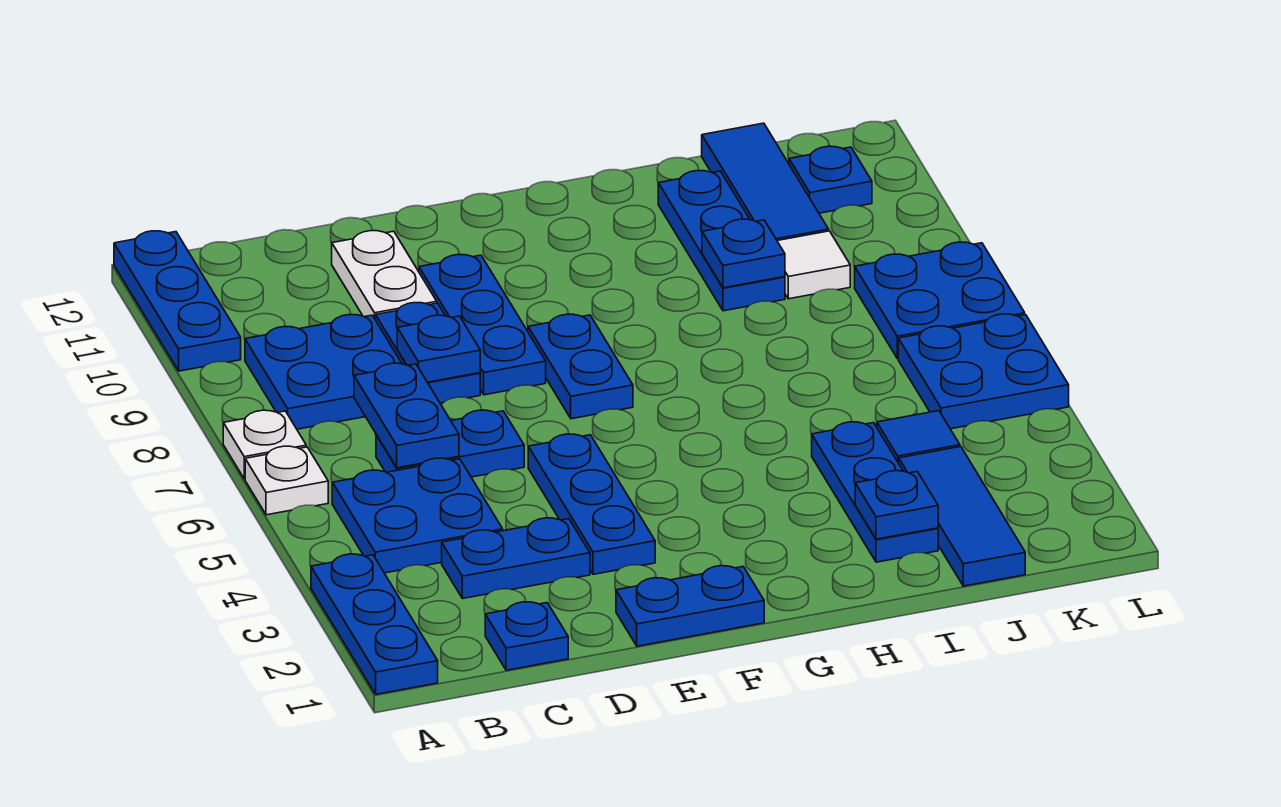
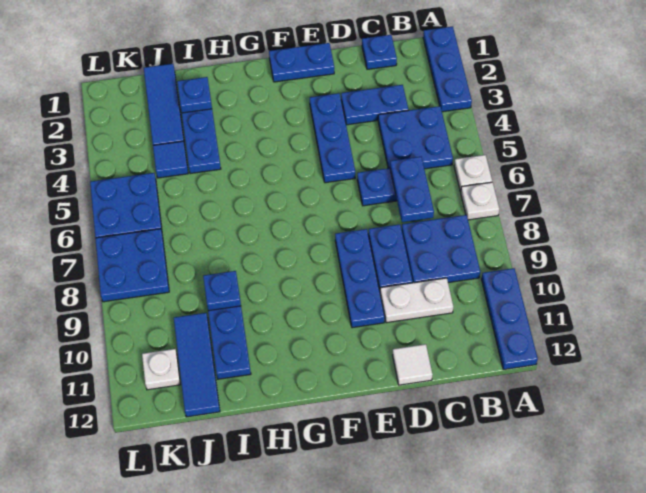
blue 1x1 plate [397,315,480,382] -> none
white 1x2 plate [332,231,437,320] -> white 1x2 plate turned to [380,278,453,323]
blue 1x2 plate [528,314,633,419] -> none
white 1x1 tile [777,231,850,299] -> white 1x1 tile moved to [393,344,433,385]
blue 1x1 plate [789,146,872,213] -> white 1x1 plate [142,349,180,390]

